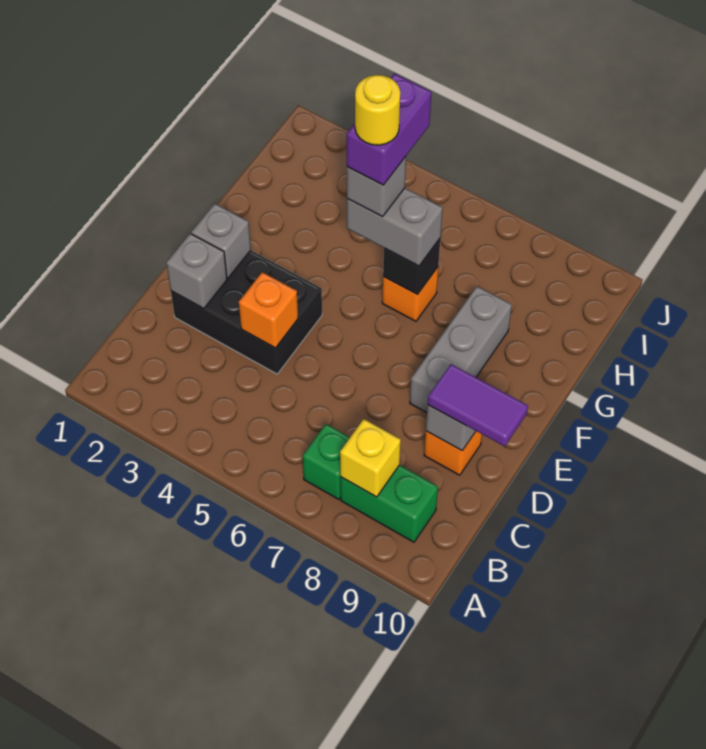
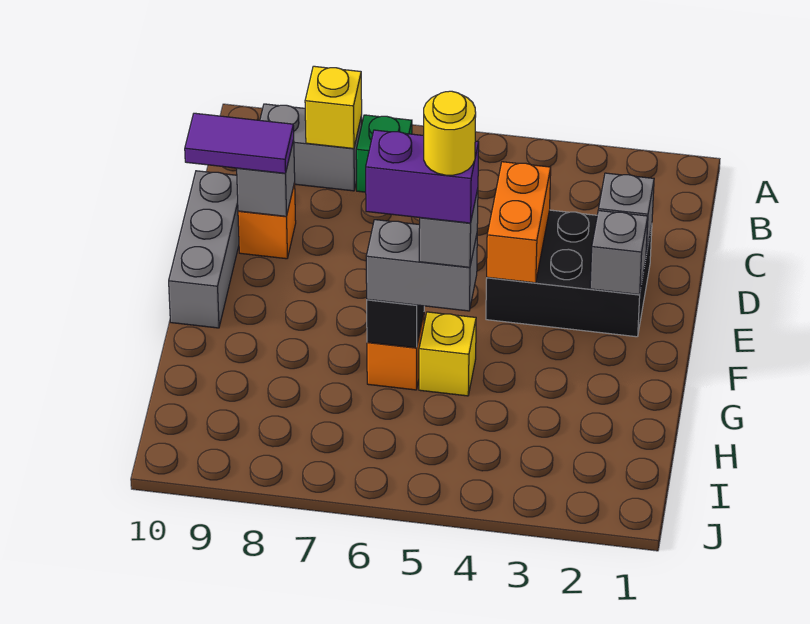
green 1x2 brick [340,465,438,542] -> grey 1x2 brick [260,104,362,191]
orange 1x1 brick [239,272,298,348] -> orange 1x2 brick [487,162,551,283]
grey 1x3 brick [410,286,512,413] -> grey 1x3 brick moved to [169,171,239,328]
none -> yellow 1x1 brick [419,312,476,396]
purple 1x2 brick [347,74,431,185] -> purple 1x2 brick turned to [366,130,479,223]

